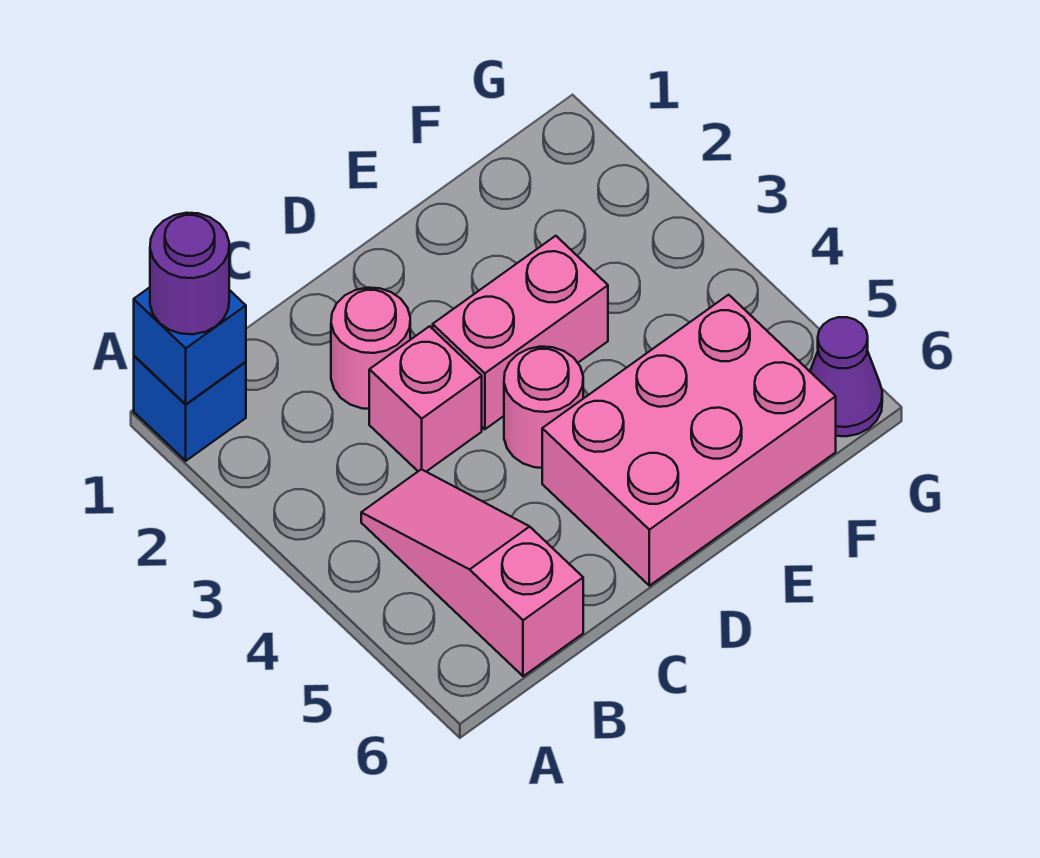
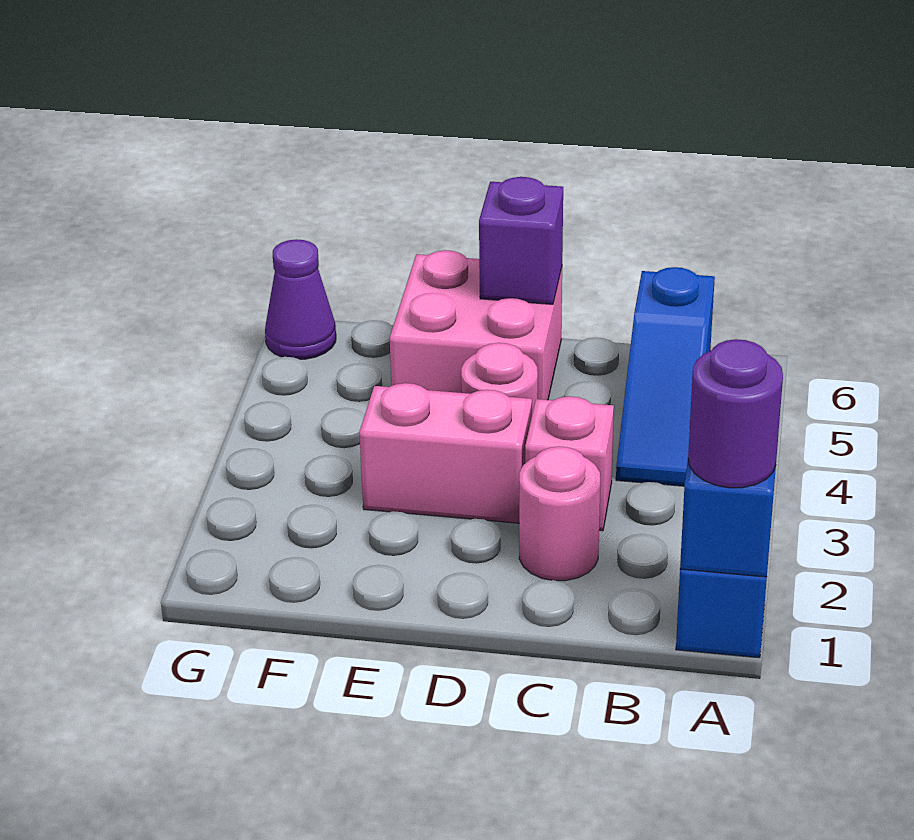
pink 1x3 slope [361,469,583,676] -> blue 1x3 slope [616,267,715,486]
pink 2x3 brick [542,295,836,586] -> pink 2x2 brick [390,250,562,400]
none -> purple 1x1 brick [479,177,563,304]

